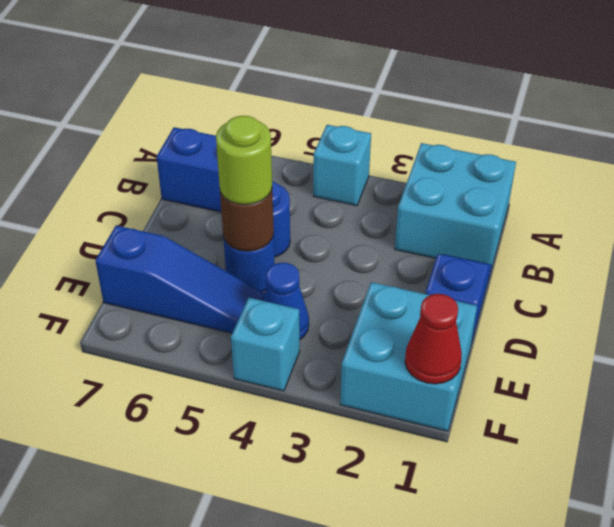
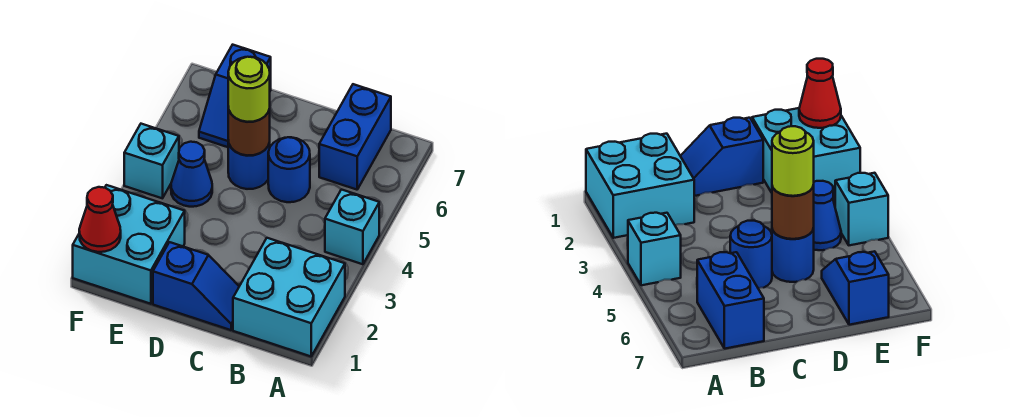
blue 1x3 slope [95,225,265,333] -> blue 1x2 slope [199,45,271,147]

